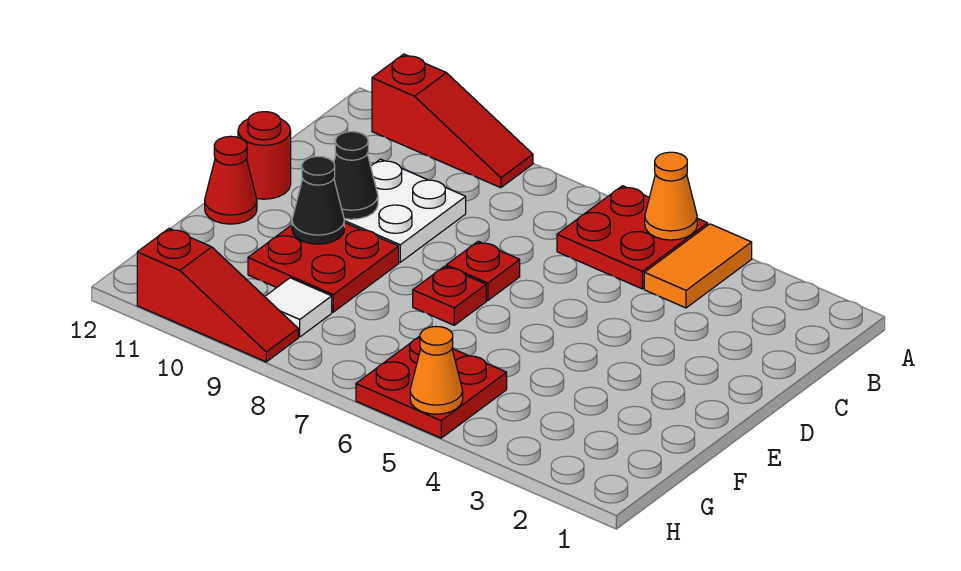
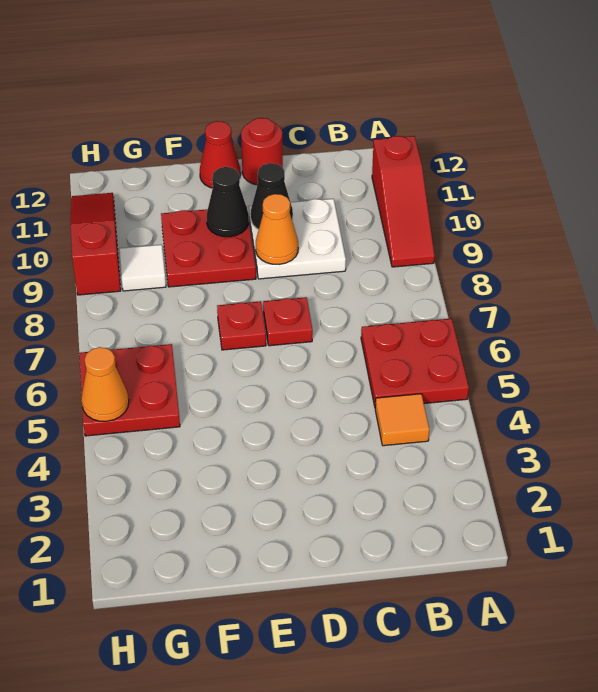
orange 1x2 tile [644,224,752,308] -> orange 1x1 tile [375,394,429,446]
orange 1x1 cone [645,152,697,240] -> orange 1x1 cone moved to [256,194,298,264]
red 1x3 slope [137,228,298,362] -> red 1x3 slope turned to [71,193,121,295]

